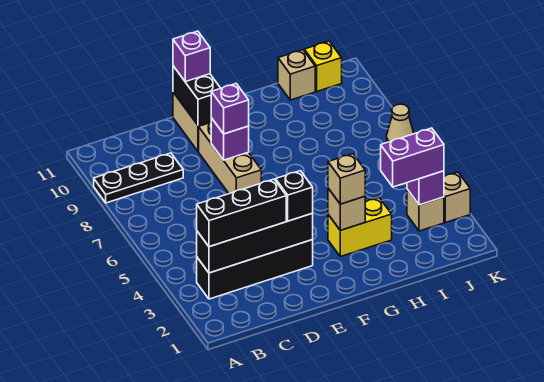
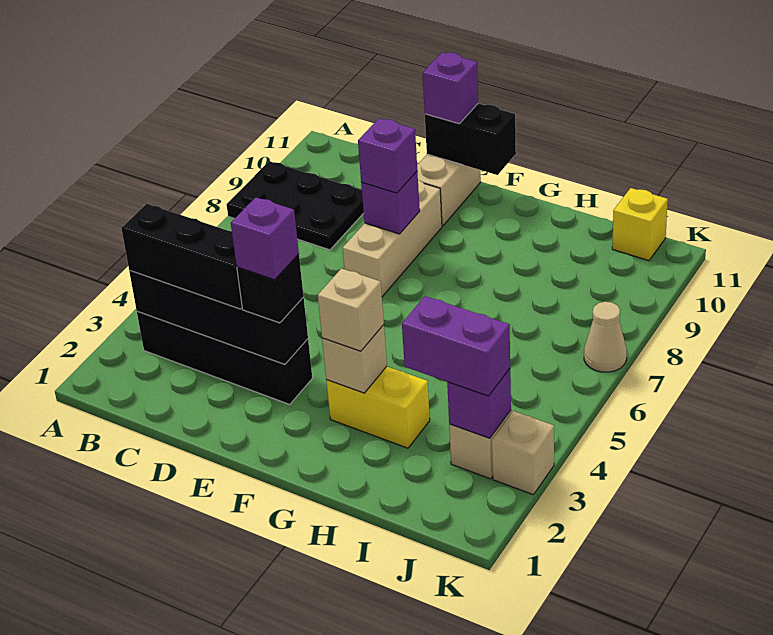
black 1x3 plate [94,153,183,203] -> black 2x3 plate [226,161,364,250]
none -> purple 1x1 brick [231,197,299,280]
black 1x2 brick [173,66,221,125] -> black 1x2 brick turned to [425,103,516,175]
tan 1x1 brick [278,50,315,100] -> none

